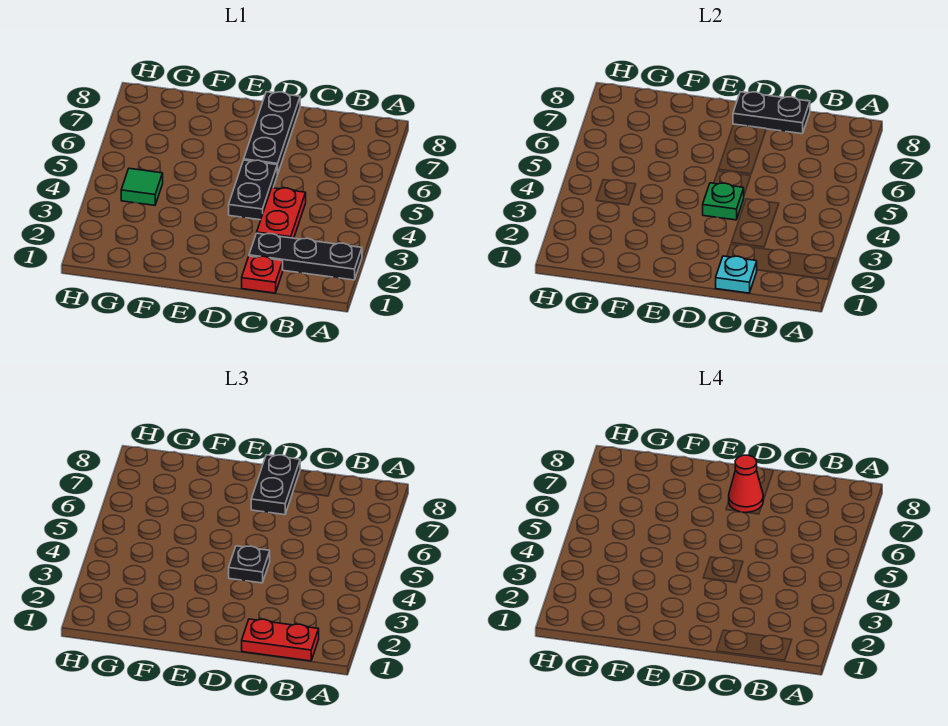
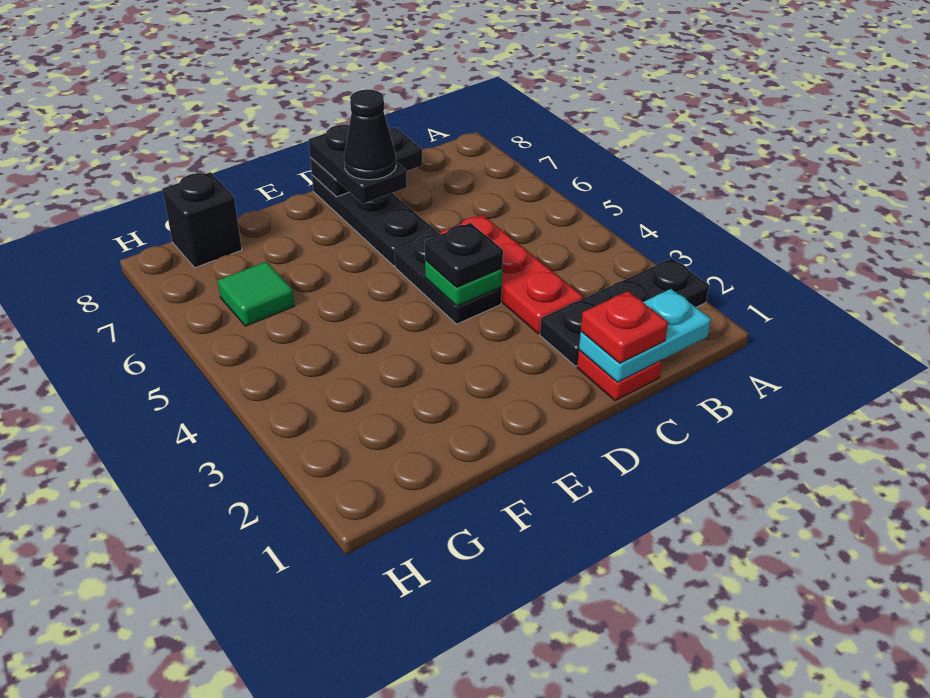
red 1x2 plate [242,619,319,661] -> red 1x1 plate [581,291,668,363]
cyan 1x1 plate [716,256,757,293] -> cyan 1x2 plate [579,289,711,382]
red 1x2 plate [257,188,306,238] -> red 1x3 plate [441,215,583,334]
red 1x1 cone [729,455,763,513] -> black 1x1 cone [344,90,396,180]
green 1x1 tile [121,168,163,205] -> green 1x1 tile moved to [218,262,294,326]
none -> black 1x1 brick [162,172,242,268]

